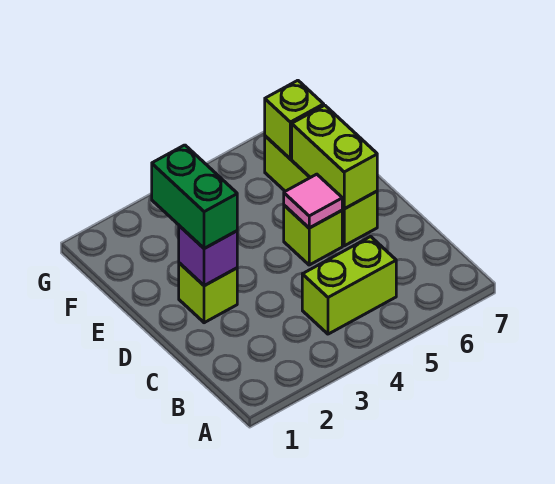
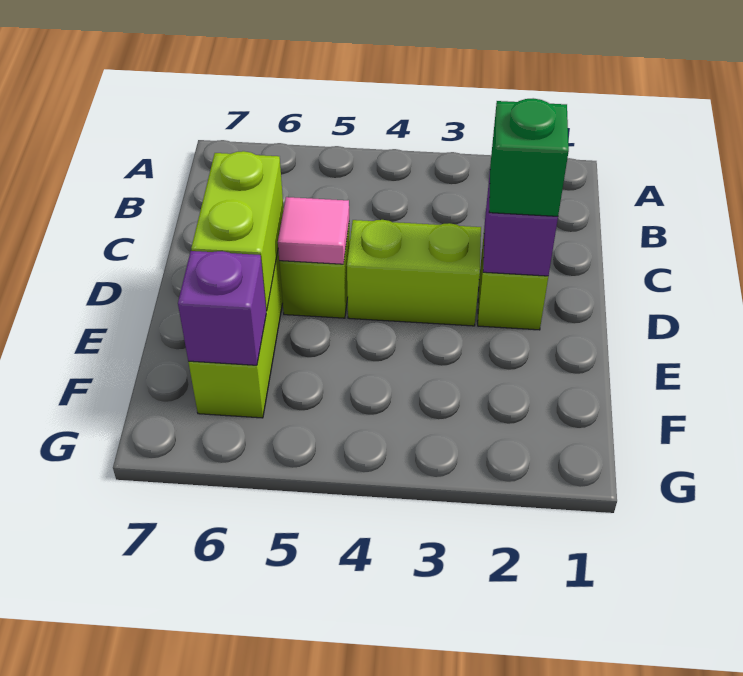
lime 1x2 brick [302,237,396,334] -> lime 1x2 brick moved to [347,220,481,326]
green 1x2 brick [152,145,237,249] -> green 1x1 brick [489,98,569,216]
lime 1x1 brick [265,80,324,159] -> purple 1x1 brick [178,251,266,365]

